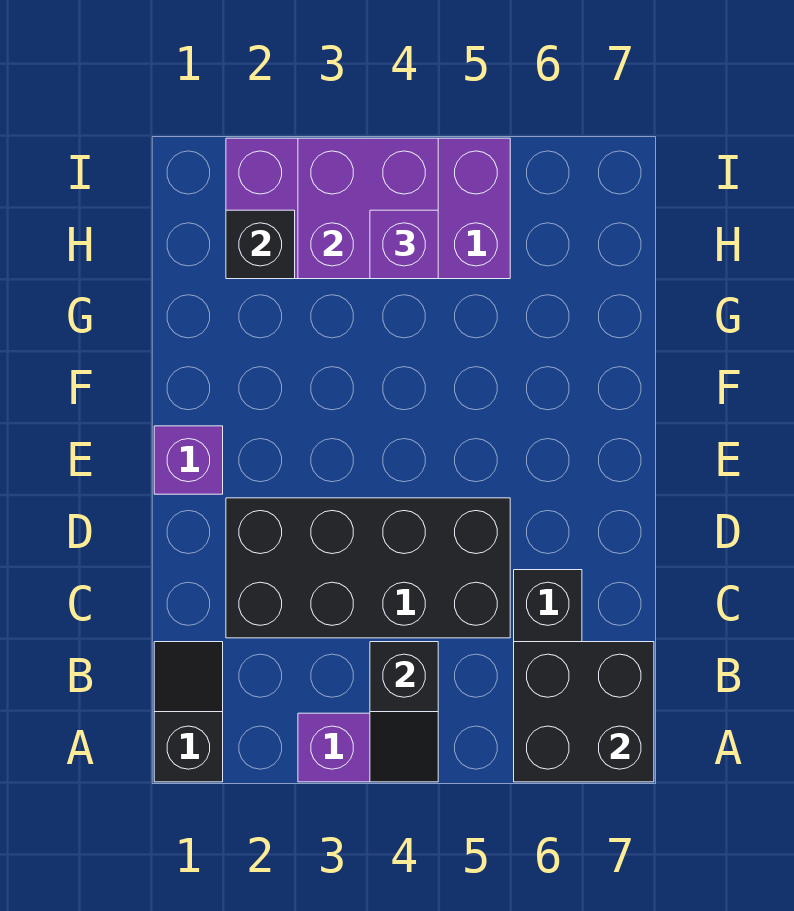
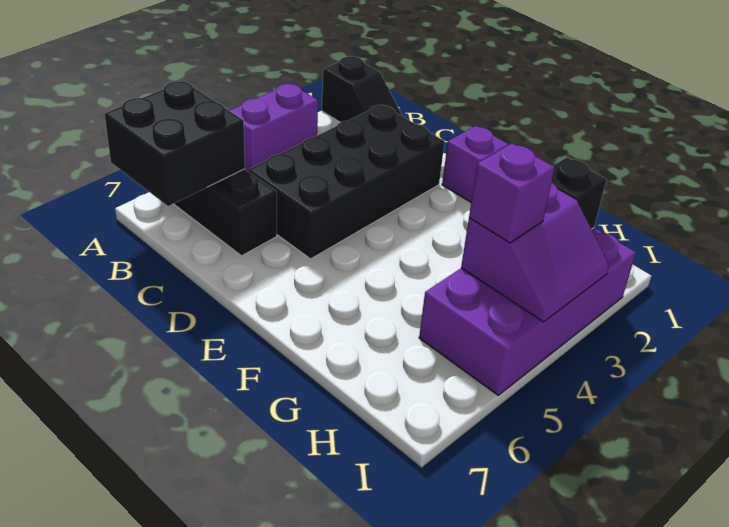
black 1x2 slope [370,642,438,782] -> none
purple 2x2 brick [298,138,438,279] -> purple 2x2 slope [461,183,609,322]

